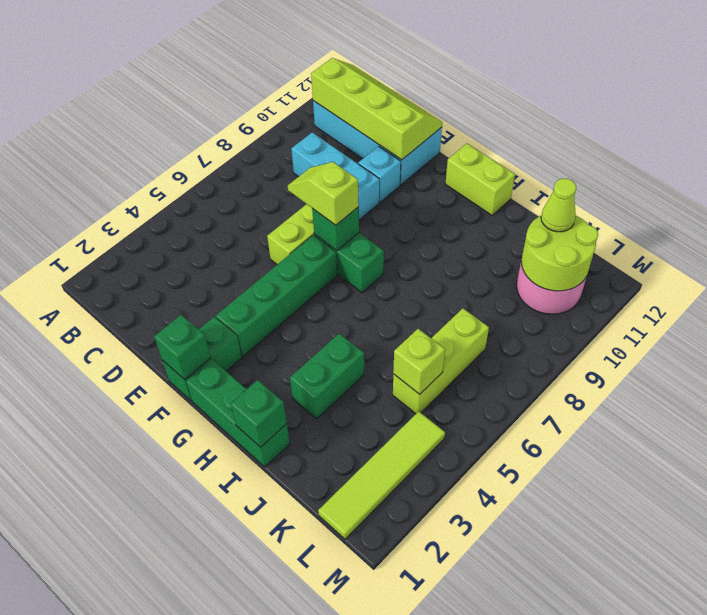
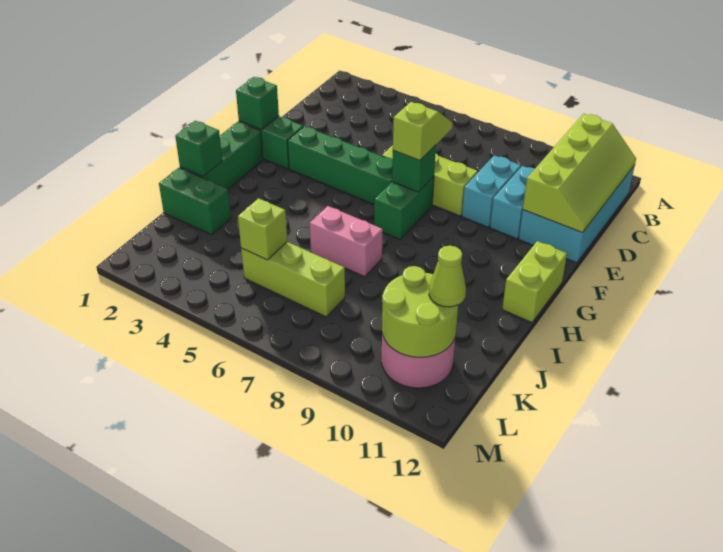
cyan 1x3 brick [291,132,379,220] -> cyan 1x2 brick [462,155,521,227]
cyan 1x1 brick [358,146,401,202] -> cyan 1x2 brick [490,166,535,239]
green 1x2 brick [290,333,364,419] -> green 1x2 brick moved to [159,168,231,235]
none -> pink 1x2 brick [310,206,383,277]
lime 1x4 tile [318,411,445,539] -> none

